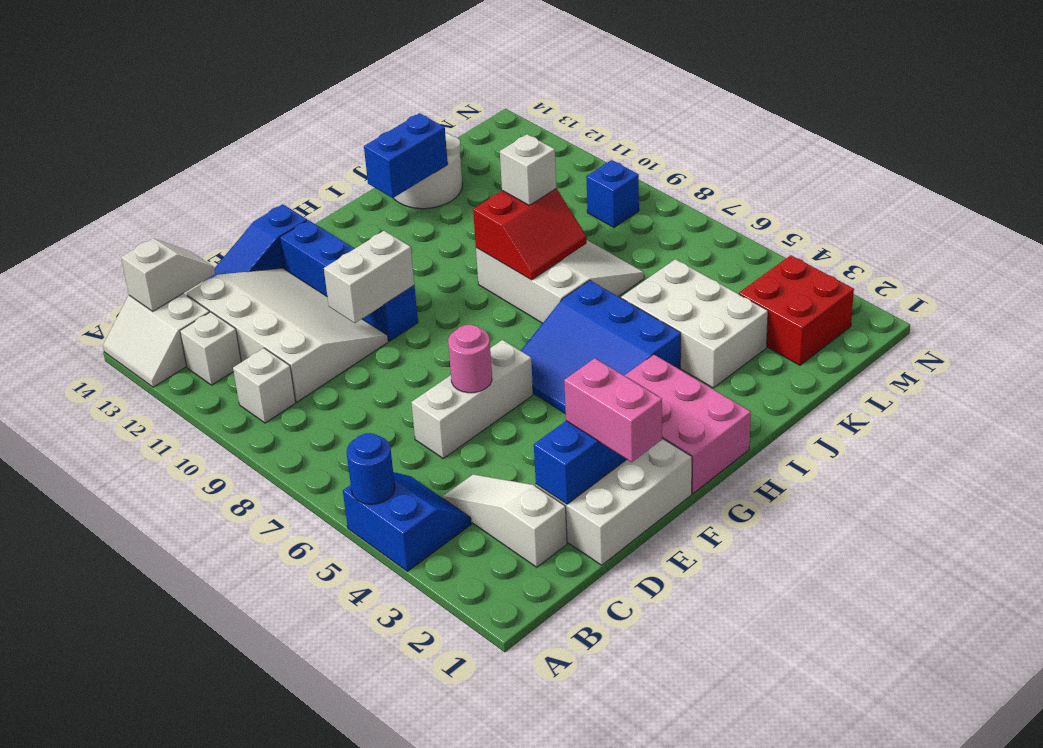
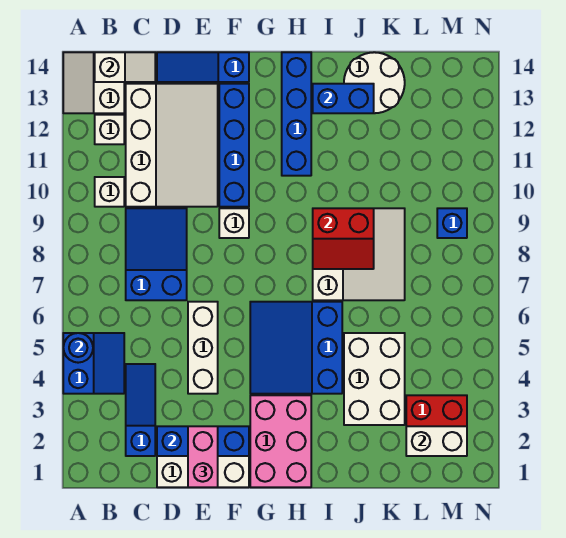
white 1x3 slope [443,474,567,567] -> blue 1x3 slope [126,364,155,456]
none -> blue 2x3 slope [126,208,187,300]
white 1x3 brick [411,340,533,458] -> white 1x3 brick turned to [188,302,218,394]
pink 1x1 round brick [448,325,492,393] -> none
white 1x2 brick [324,231,414,323] -> white 1x2 brick moved to [406,426,467,456]
none -> blue 1x4 brick [282,52,311,176]
white 1x1 brick [500,134,556,205] -> white 1x1 brick moved to [219,208,249,238]

